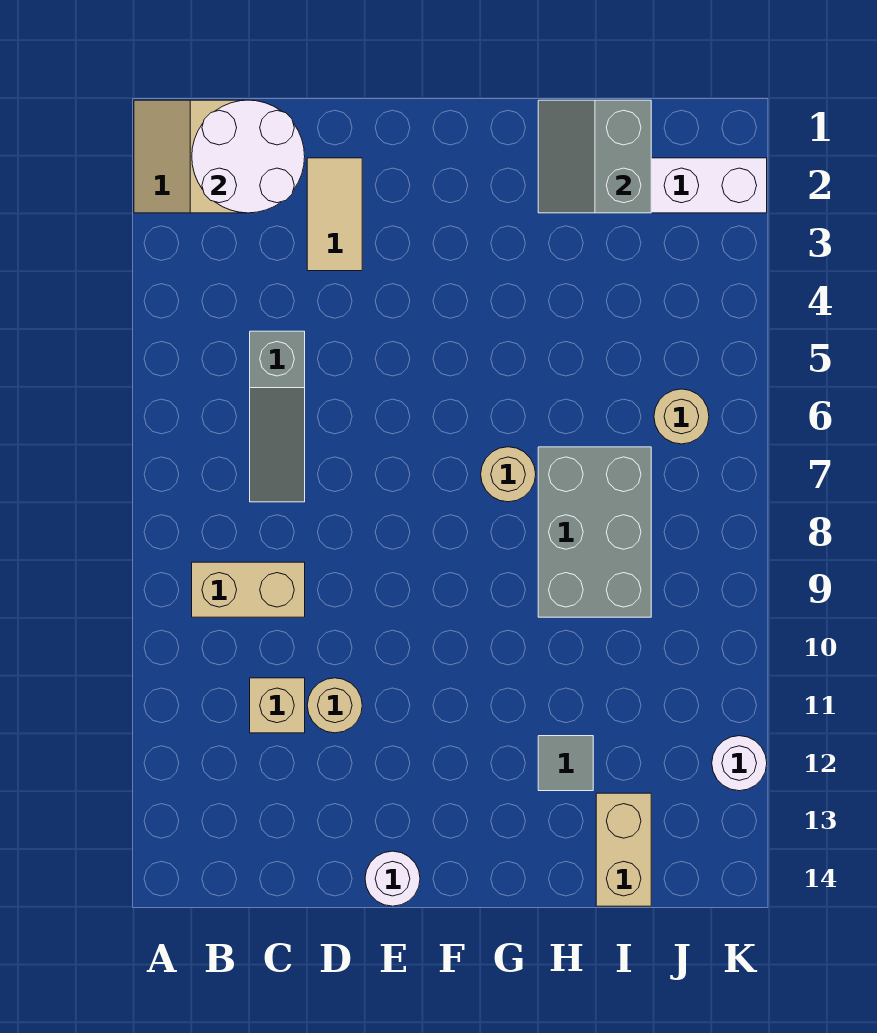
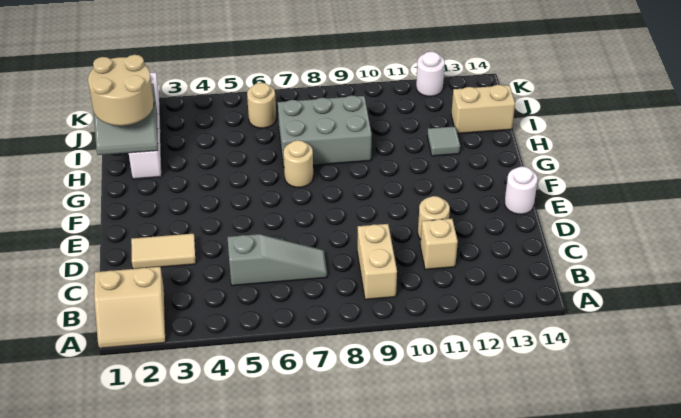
white 2x2 round brick [192,100,305,213] -> none
none -> tan 2x2 round brick [88,55,154,126]

